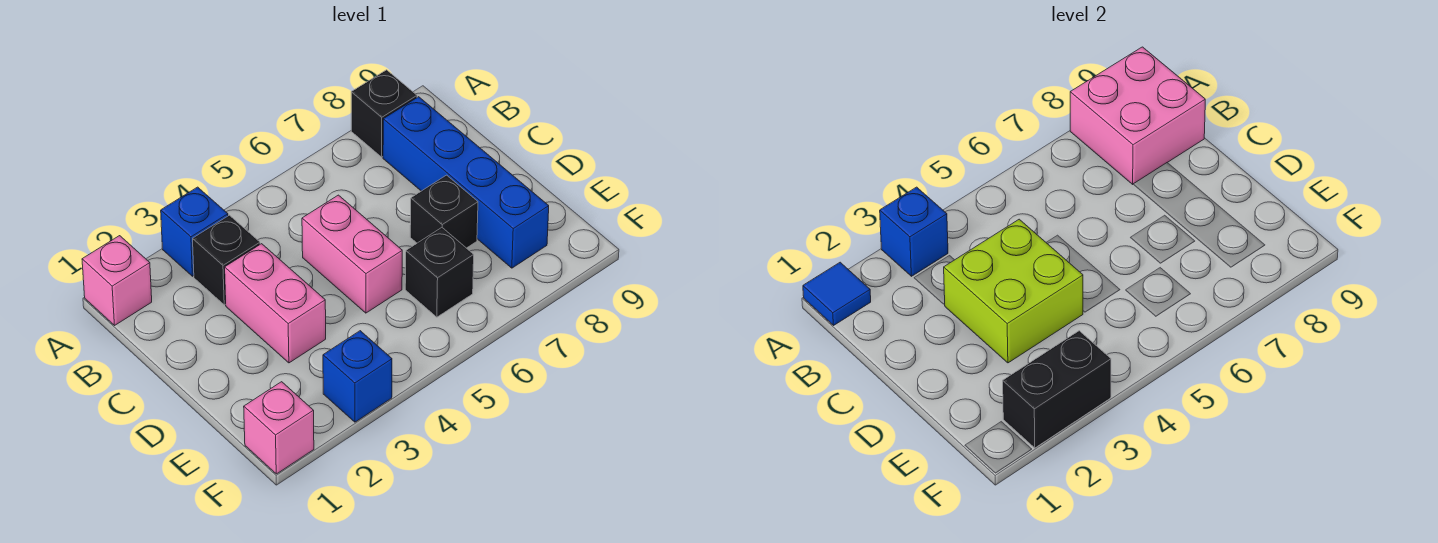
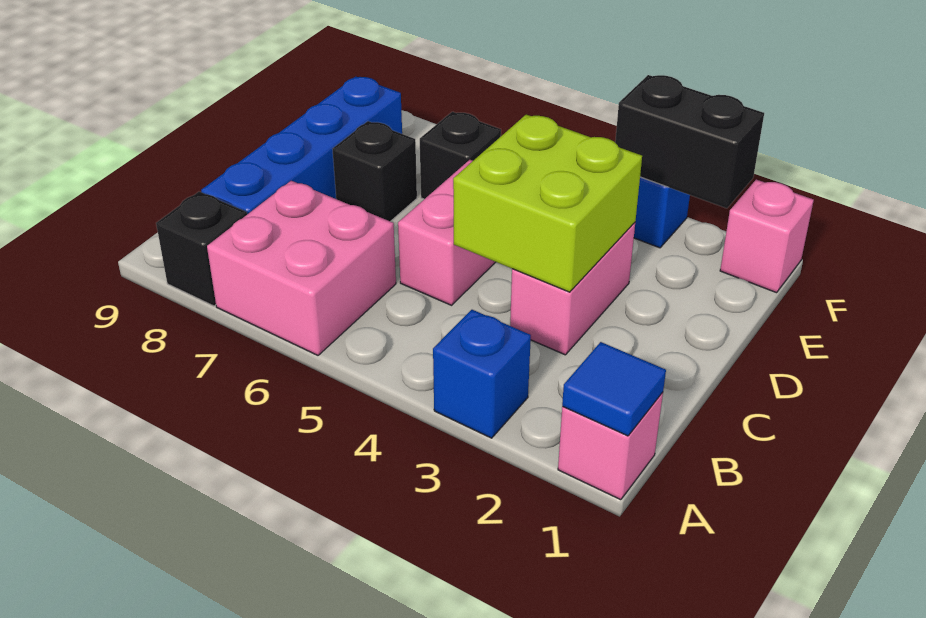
blue 1x1 brick [880,187,948,276] -> none
pink 2x2 brick [1070,47,1205,184] -> pink 2x2 brick moved to [207,181,396,355]
black 1x1 brick [193,215,260,305] -> none

